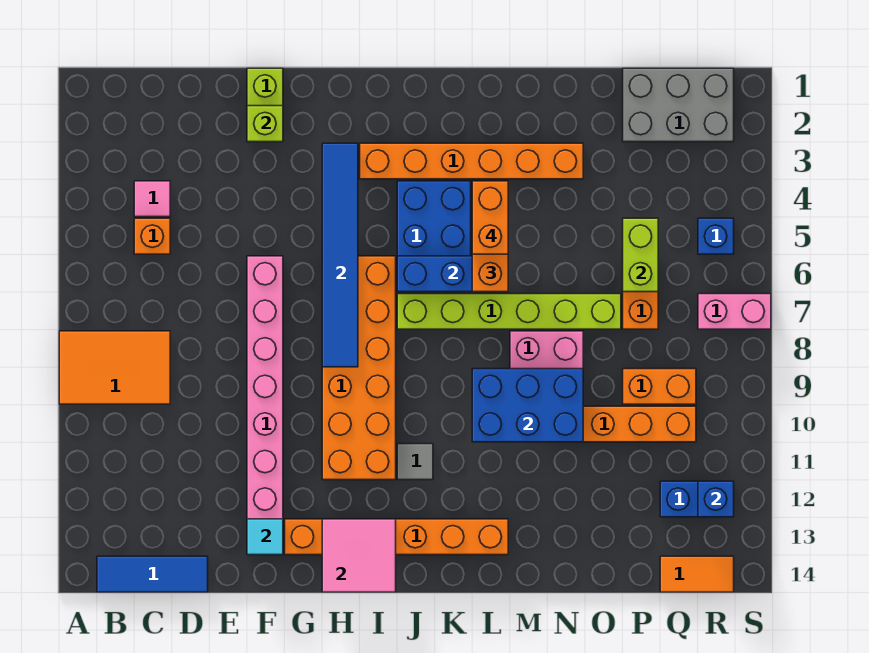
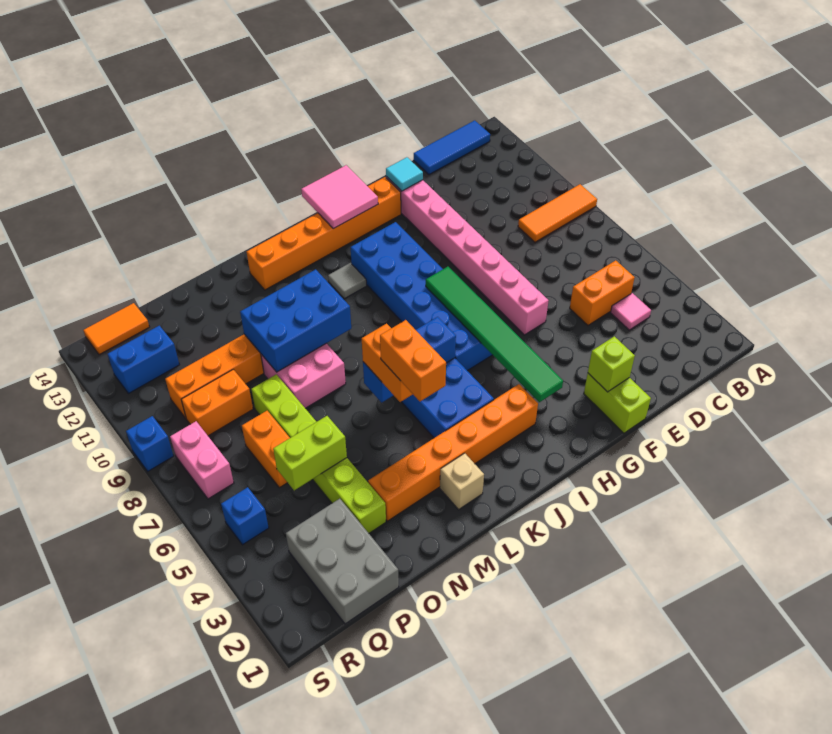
orange 2x3 tile [59,331,170,404] -> orange 1x3 tile [518,184,597,242]
orange 1x1 brick [134,218,170,254] -> orange 1x2 brick [570,260,635,325]
blue 1x6 tile [322,143,358,367] -> green 1x6 tile [426,267,563,402]
orange 2x6 brick [322,256,396,480] -> blue 2x6 brick [351,222,492,371]
lime 1x6 brick [397,294,621,329] -> lime 1x6 brick turned to [251,374,386,533]
none -> tan 1x1 brick [440,453,484,510]
grey 2x3 brick [623,68,734,142] -> grey 2x3 brick turned to [286,499,399,624]
lime 1x2 brick [623,218,658,292] -> lime 1x2 brick turned to [273,416,347,490]
pink 1x2 brick [698,294,771,329] -> pink 1x2 brick turned to [170,421,234,499]
blue 1x1 brick [698,481,734,517] -> blue 1x1 brick moved to [126,416,174,471]

